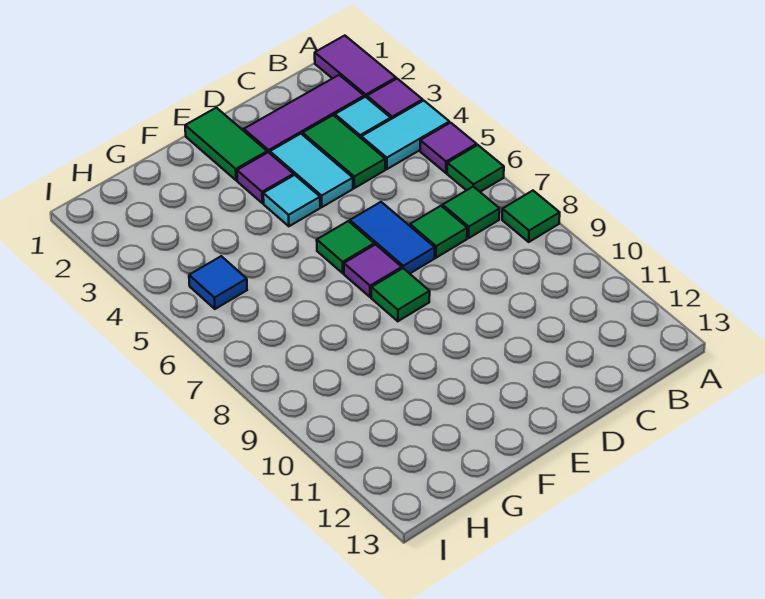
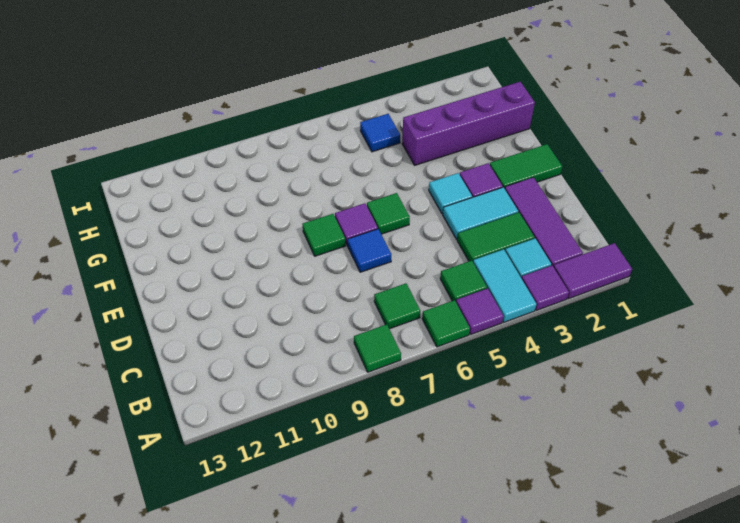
green 1x1 tile [410,206,467,258] -> green 1x1 tile moved to [440,261,487,301]
blue 1x2 tile [350,202,435,274] -> blue 1x1 tile [347,229,391,272]
none -> purple 1x4 brick [402,82,535,165]

